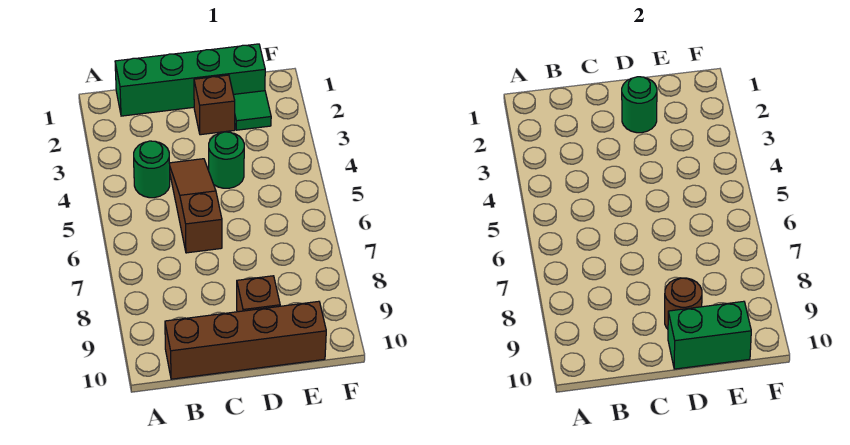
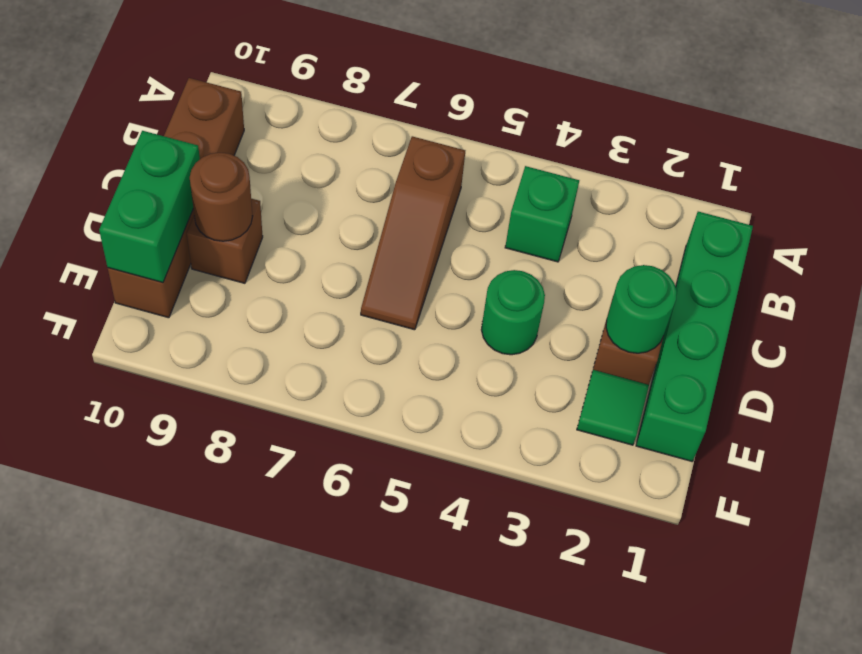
green 1x1 round brick [134,141,170,198] -> green 1x1 brick [505,166,579,262]
brown 1x3 slope [169,159,222,253] -> brown 1x3 slope turned to [361,136,465,330]

